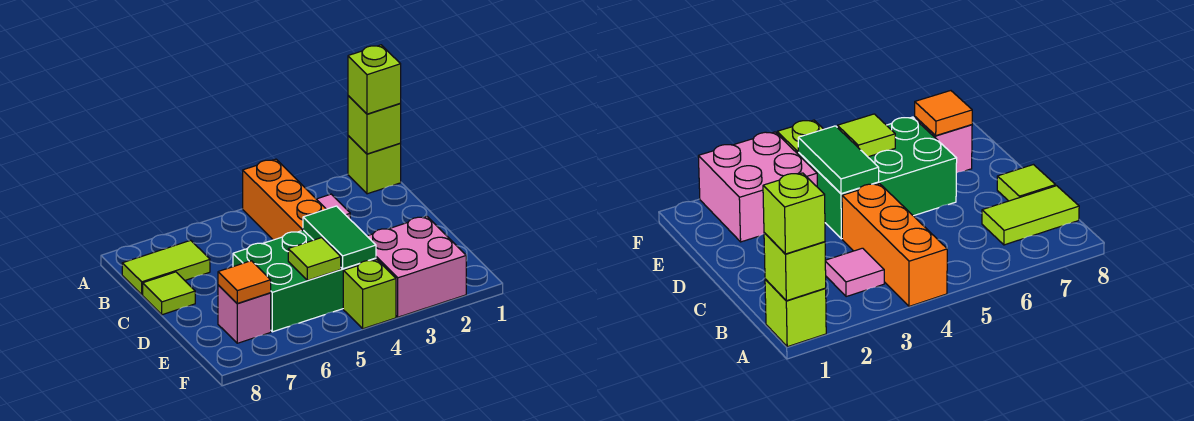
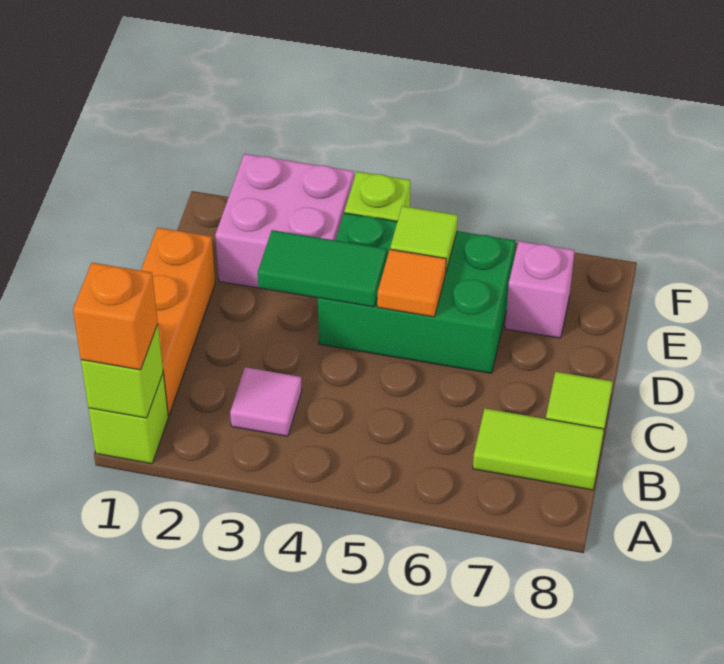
lime 1x1 brick [348,45,401,114] -> orange 1x1 brick [73,263,158,370]
orange 1x3 brick [243,159,326,240] -> orange 1x3 brick moved to [141,228,215,416]
green 1x2 tile [303,206,376,269] -> green 1x2 tile turned to [258,230,387,307]
orange 1x1 tile [218,261,271,304] -> orange 1x1 tile moved to [377,249,446,317]

